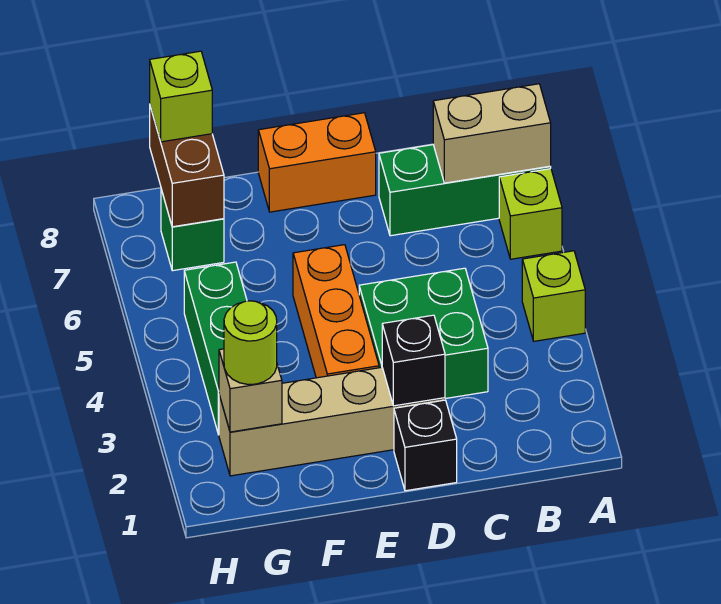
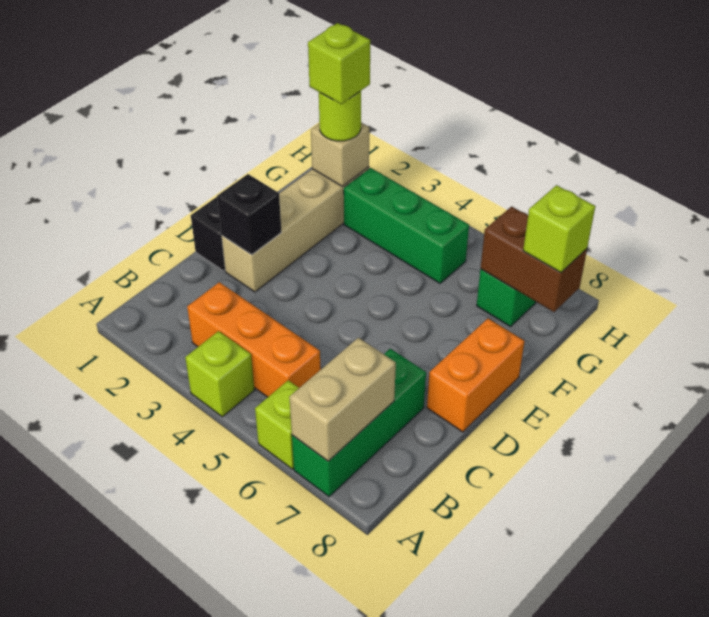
green 2x2 brick [359,268,488,399] -> none
orange 1x3 brick [293,245,379,378] -> orange 1x3 brick moved to [187,282,321,397]
none -> lime 1x1 brick [308,23,370,104]

